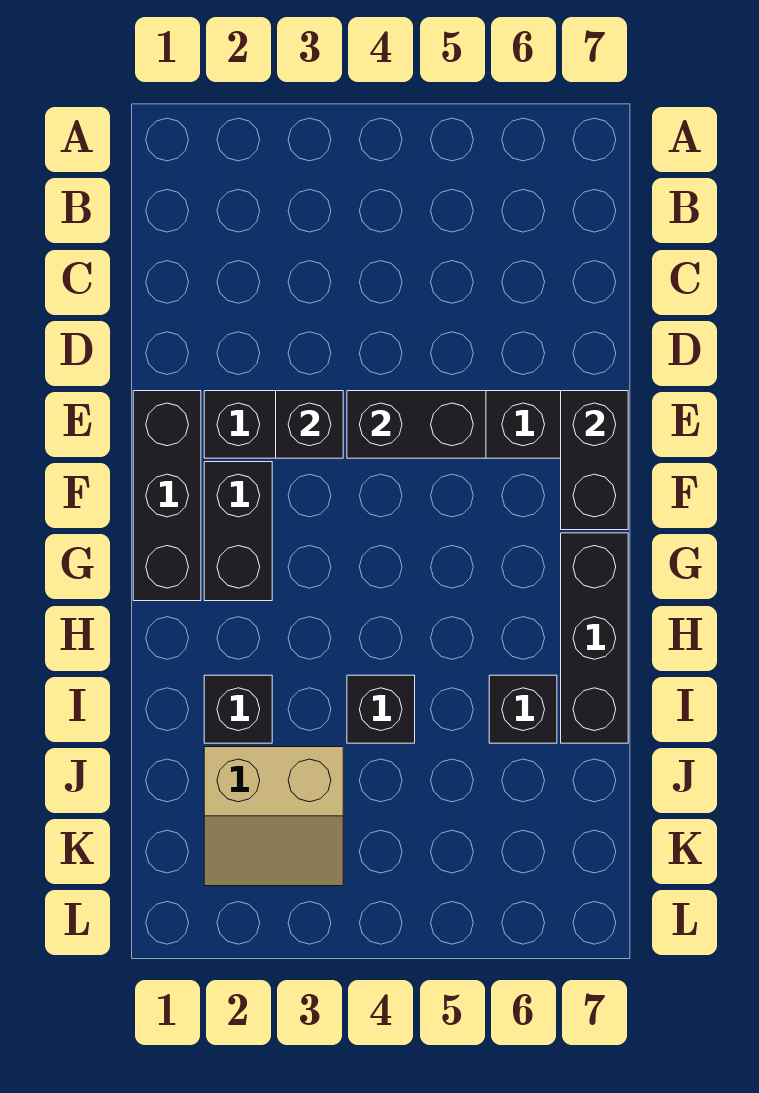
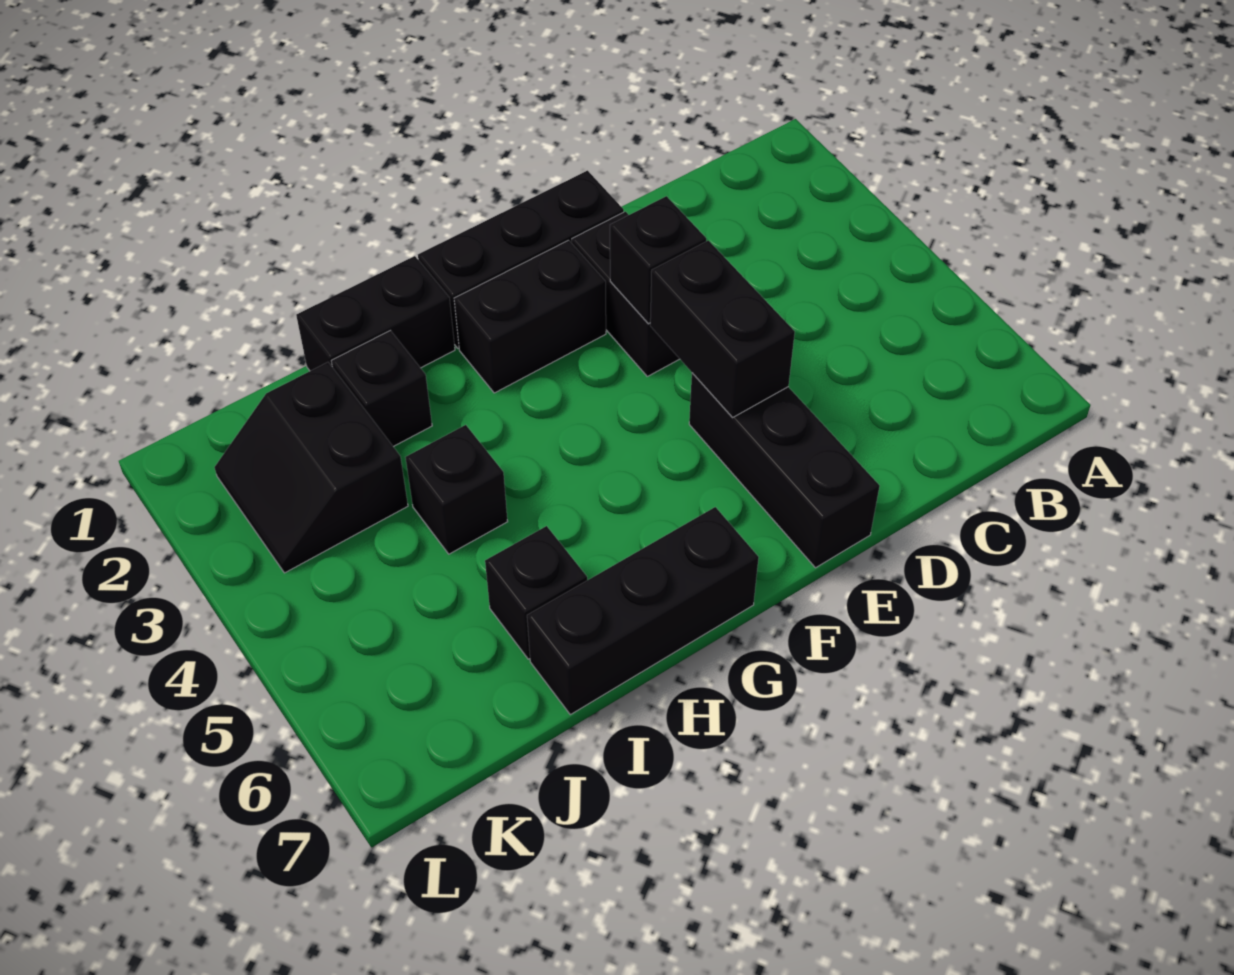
black 1x2 brick [561,391,628,530] -> black 1x2 brick moved to [296,256,455,371]
tan 2x2 slope [204,747,343,886] -> black 2x2 slope [215,362,408,573]

